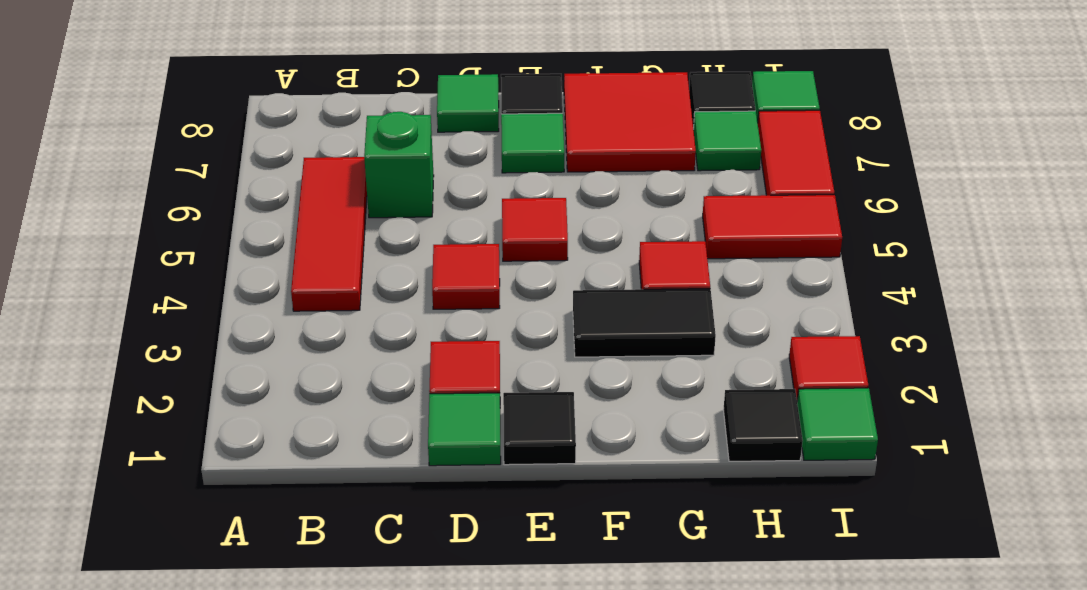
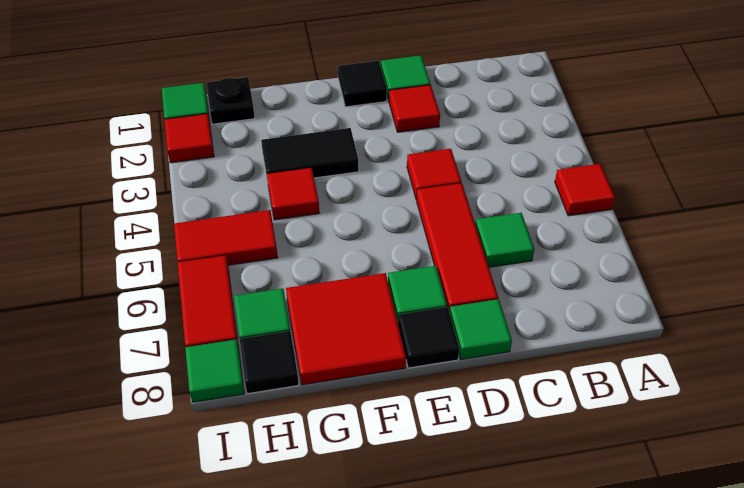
red 1x3 tile [291,157,367,311] -> red 1x3 tile moved to [417,183,498,313]
green 1x1 brick [364,112,434,218] -> green 1x1 tile [475,213,534,267]
red 1x1 tile [502,198,568,261] -> red 1x1 tile moved to [555,164,615,216]
black 1x1 tile [723,389,803,461] -> black 1x1 plate [206,77,255,124]

